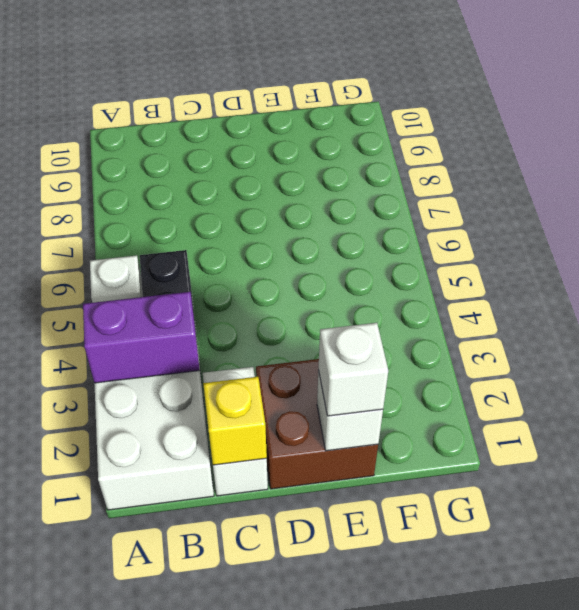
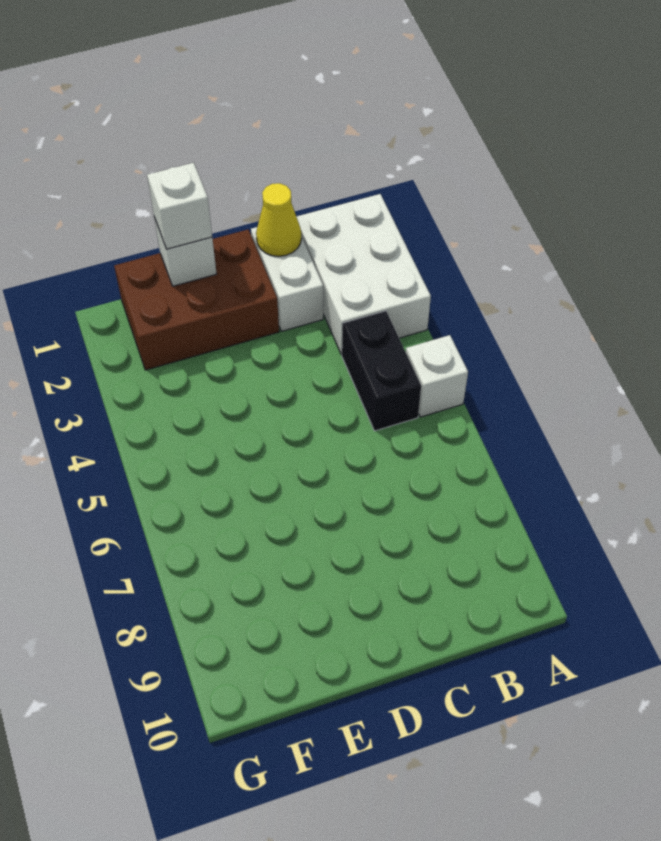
purple 1x2 brick [83,292,200,383] -> none
yellow 1x1 brick [203,377,267,465] -> yellow 1x1 cone [256,183,301,256]
brown 2x2 brick [256,359,378,489] -> brown 2x3 brick [114,229,279,370]

